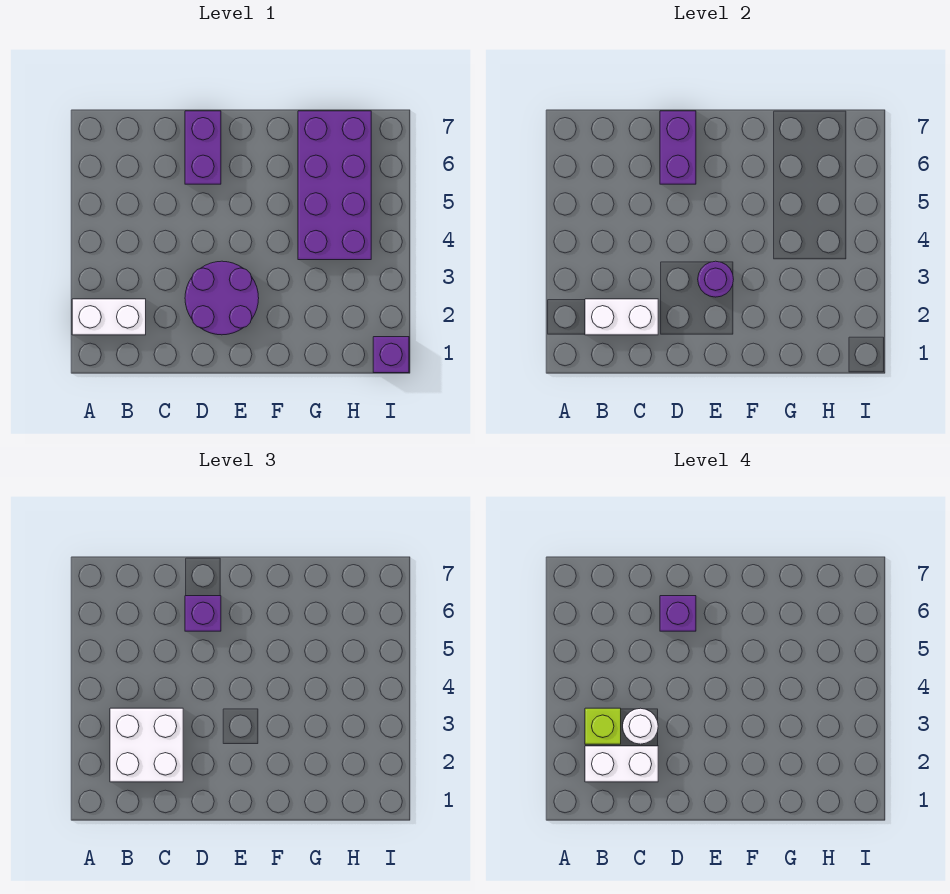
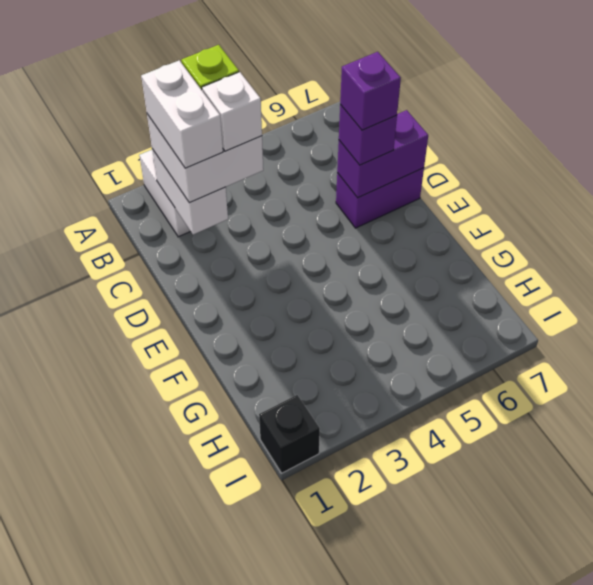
white 1x1 round brick [623,708,658,744] -> white 1x1 brick [202,72,262,151]
purple 2x2 round brick [185,261,259,335] -> none
purple 1x1 round brick [698,261,734,297] -> none
purple 2x4 brick [298,111,371,260] -> none
purple 1x1 brick [373,337,409,373] -> black 1x1 brick [259,395,320,473]

